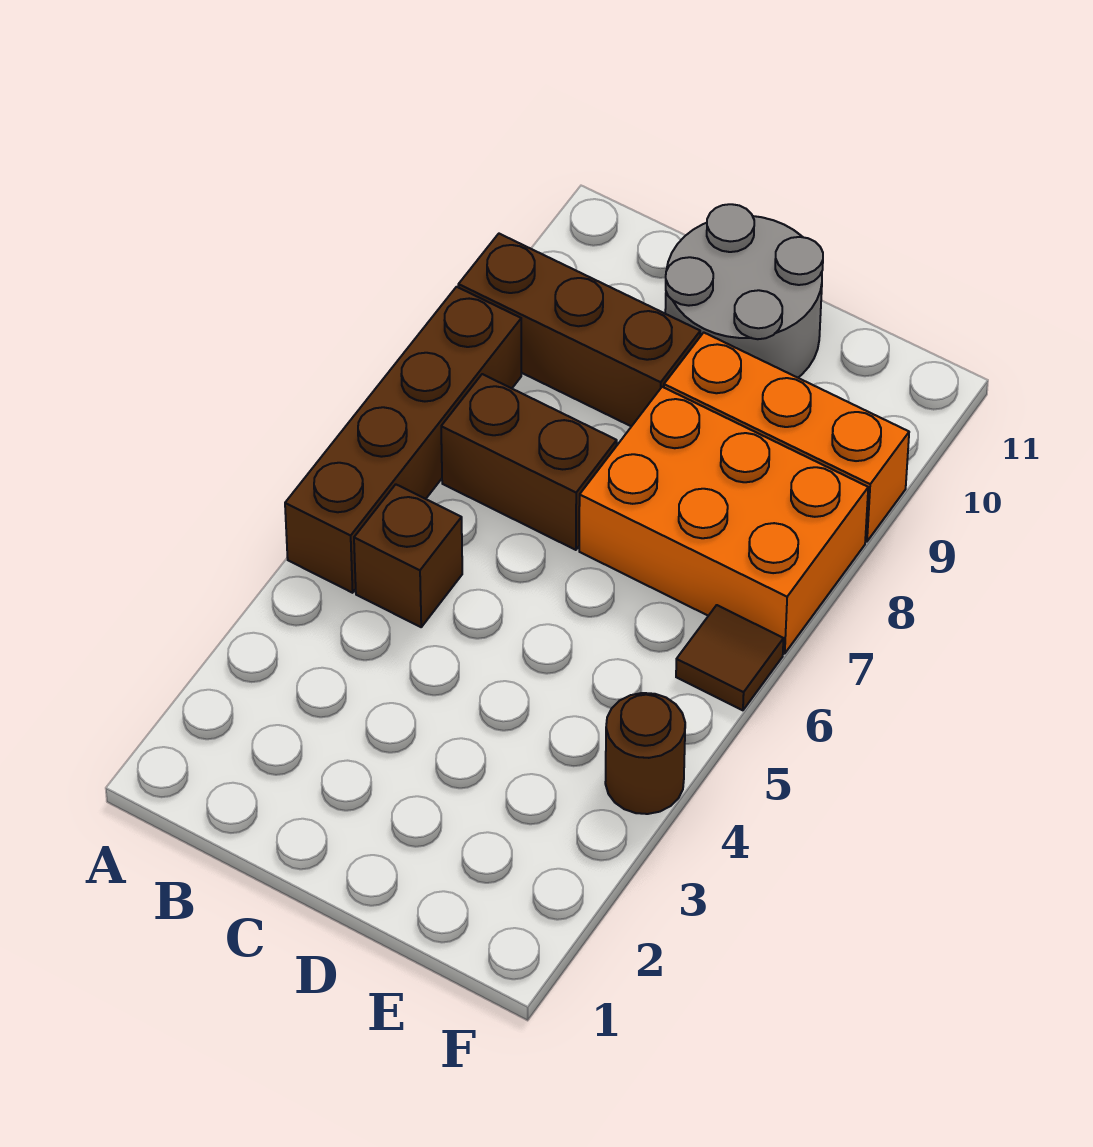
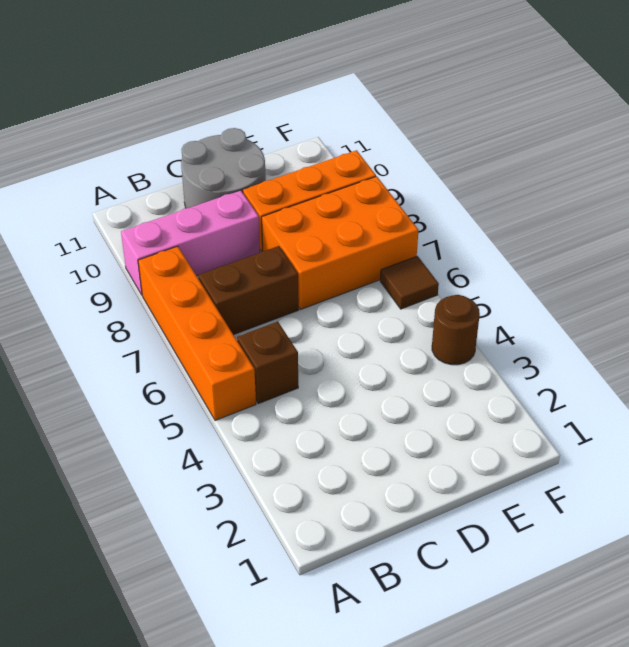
brown 1x4 brick [285,287,521,593] -> orange 1x4 brick [138,246,256,421]
brown 1x3 brick [458,234,700,426] -> pink 1x3 brick [121,190,260,295]

